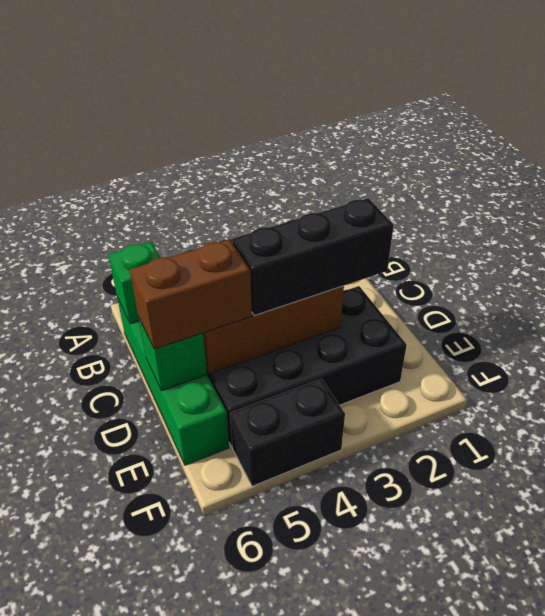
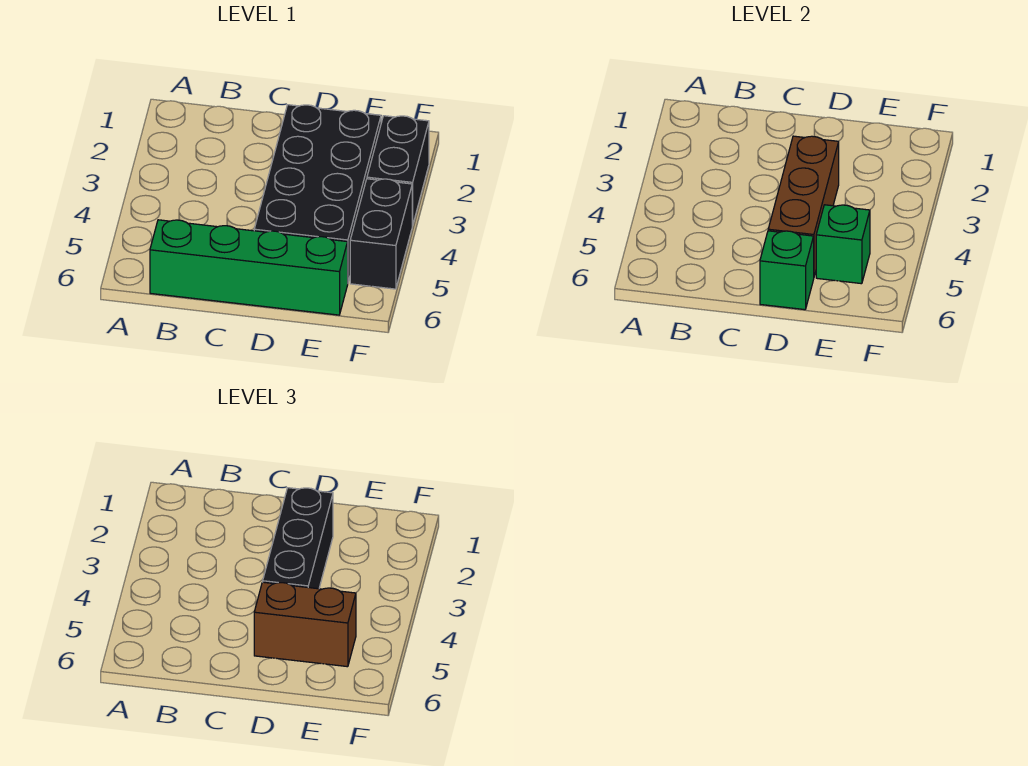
green 1x1 brick [108,242,161,324] -> green 1x1 brick moved to [816,205,870,284]
brown 1x2 brick [130,239,252,349] -> brown 1x2 brick turned to [254,582,356,667]
none -> black 1x2 brick [367,116,429,226]

